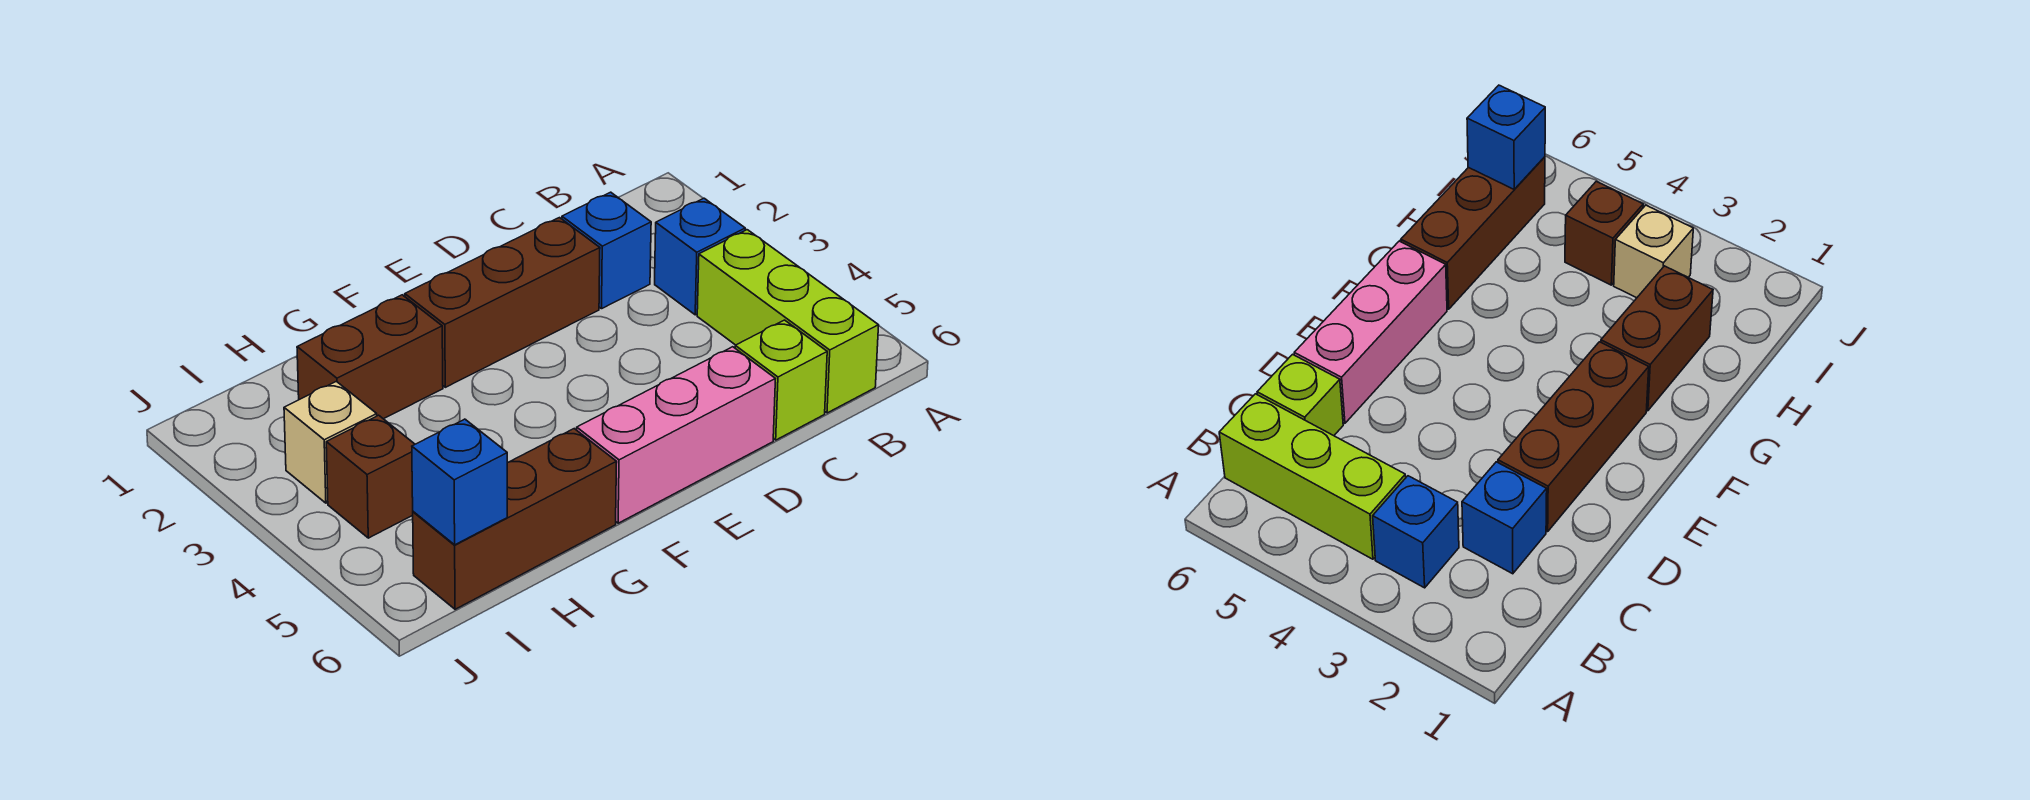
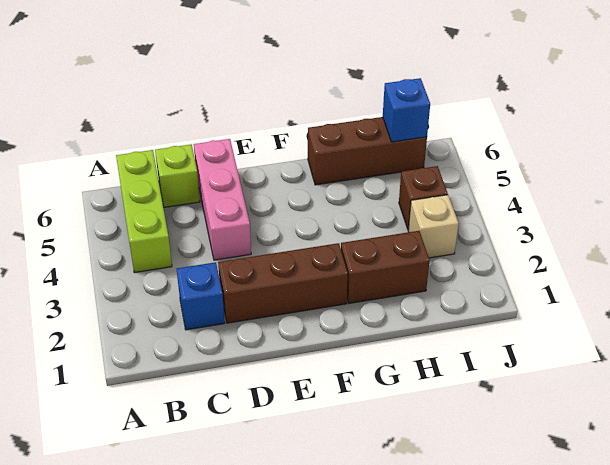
blue 1x1 brick [655,198,745,315] -> none
pink 1x3 brick [577,347,775,523] -> pink 1x3 brick turned to [194,139,251,260]

